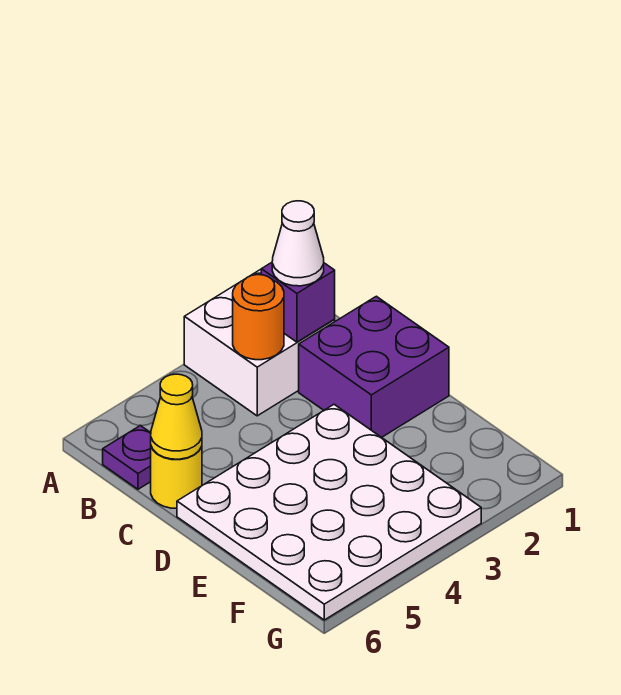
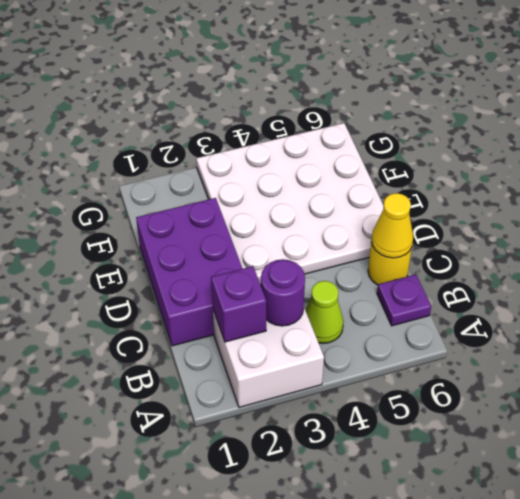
white 1x1 cone [272,201,324,286] -> none
orange 1x1 round brick [233,275,284,360] -> purple 1x1 round brick [261,259,305,326]
none -> lime 1x1 cone [306,281,343,343]
purple 2x2 brick [299,296,449,437] -> purple 2x3 brick [136,198,243,346]

